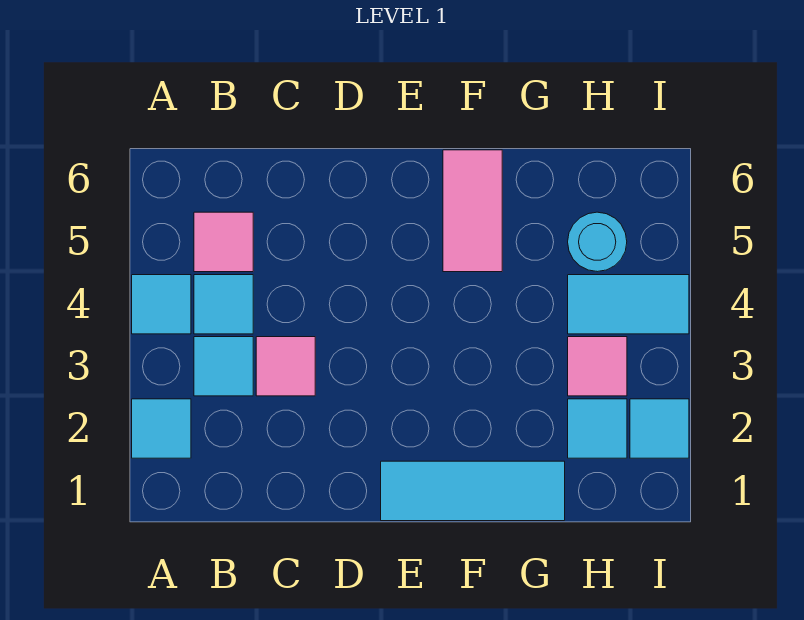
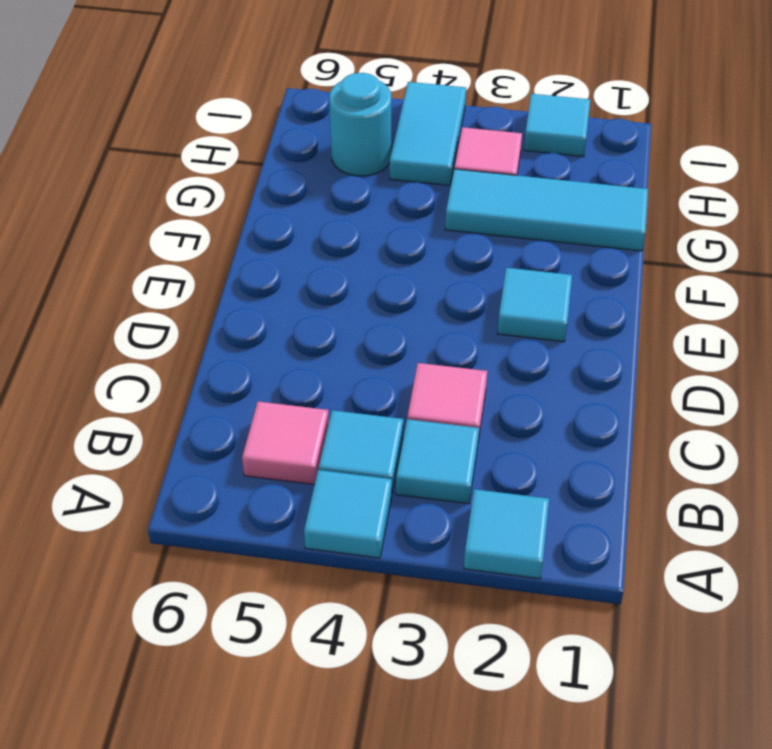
cyan 1x3 tile [381,461,565,521] -> cyan 1x3 tile turned to [445,169,648,251]
pink 1x2 tile [443,150,502,272] -> none
cyan 1x1 tile [568,399,627,458] -> cyan 1x1 tile moved to [498,268,572,342]

